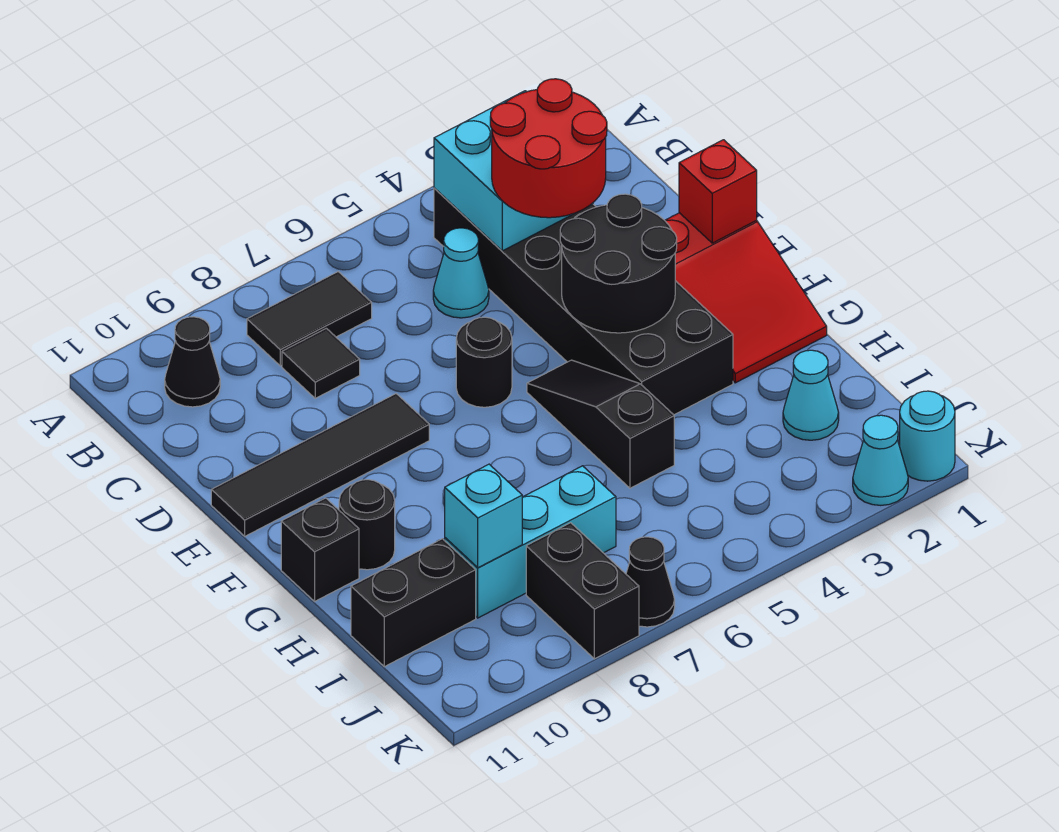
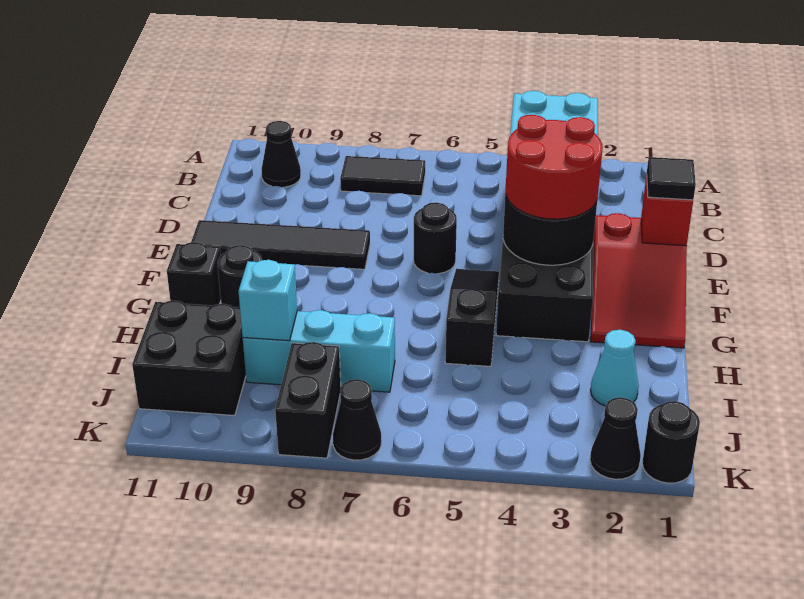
red 2x2 round brick [490,79,607,218] -> red 2x2 round brick moved to [506,115,603,219]
cyan 1x1 cone [433,228,489,318] -> none
black 1x1 tile [282,328,360,398] -> black 1x1 tile moved to [647,157,696,200]
black 1x2 brick [351,539,476,667] -> black 2x2 brick [132,301,246,416]
cyan 1x1 round brick [900,391,955,481] -> black 1x1 round brick [642,401,700,483]
cyan 1x1 cone [853,415,908,505] -> black 1x1 cone [590,397,641,479]

